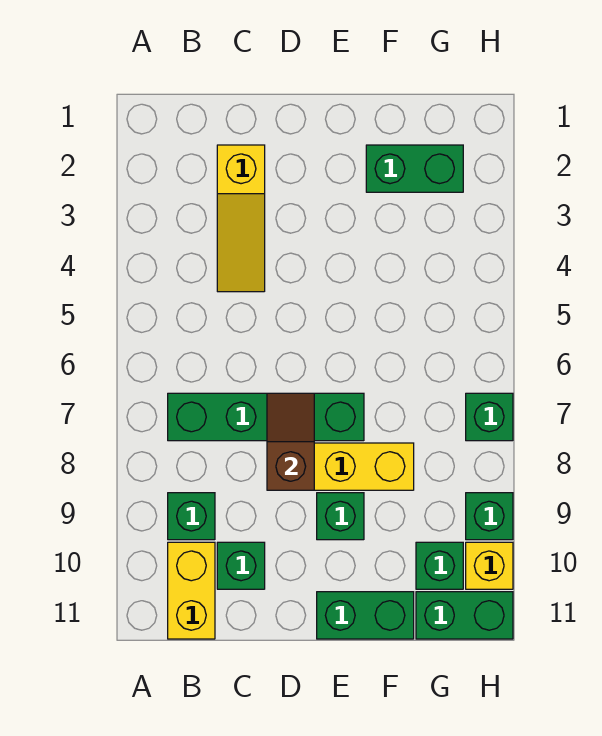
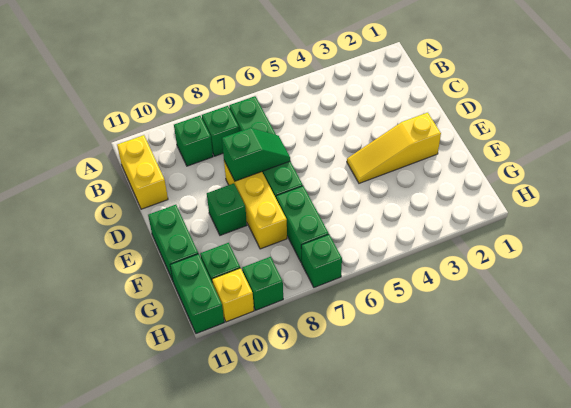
yellow 1x2 brick [168,542,215,639] -> yellow 1x2 brick turned to [117,135,168,209]
yellow 1x3 slope [217,145,265,292] -> yellow 1x3 slope moved to [347,113,441,183]
green 1x1 brick [217,542,265,589] -> green 1x1 brick moved to [202,106,239,156]
brown 1x2 slope [267,393,314,490] -> green 1x2 slope [222,128,290,181]
green 1x2 brick [366,145,463,192] -> green 1x2 brick moved to [276,186,329,263]

